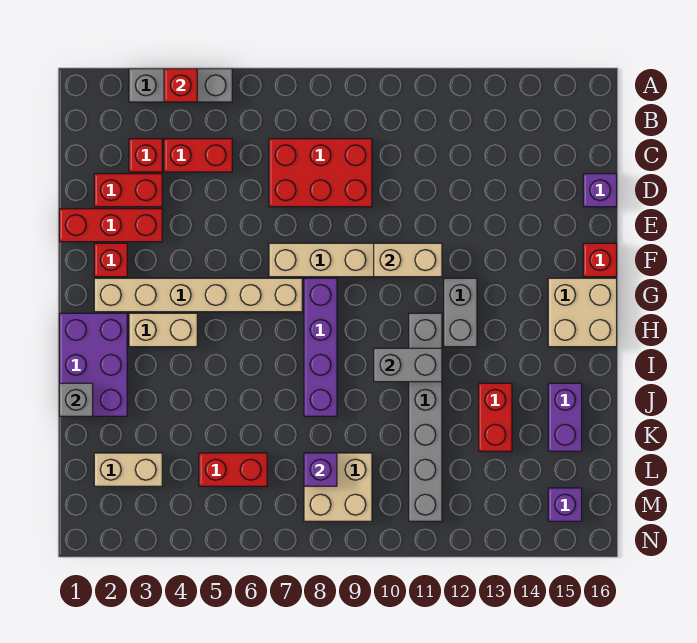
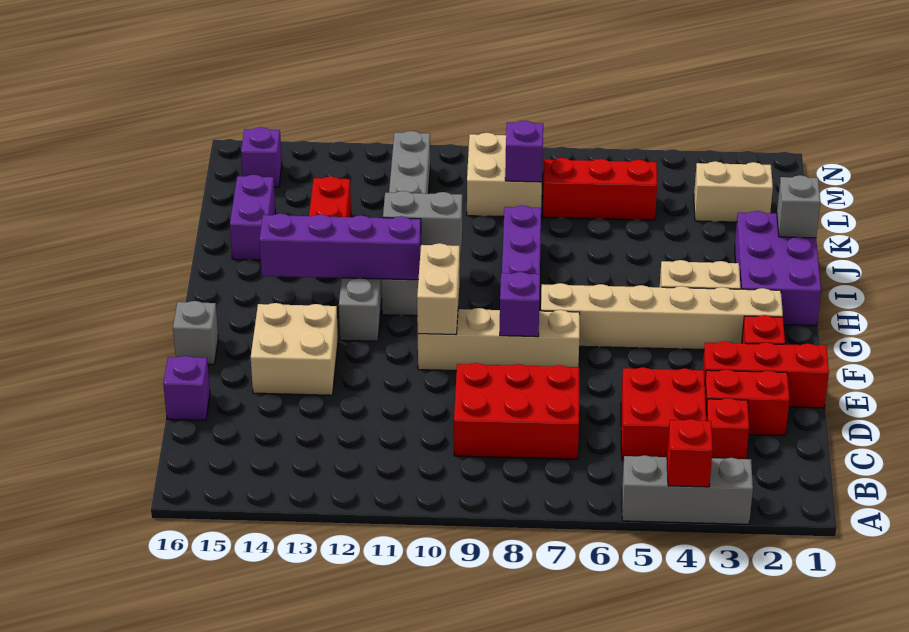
red 1x2 brick [164,139,232,172] -> red 2x2 brick [621,367,706,461]
none -> purple 1x1 brick [500,272,540,337]
tan 1x2 brick [374,243,442,277] -> tan 1x2 brick turned to [417,243,460,335]
red 1x1 brick [583,243,617,277] -> grey 1x1 brick [173,301,218,364]
tan 2x2 brick [548,278,617,347] -> tan 2x2 brick moved to [251,303,338,395]
none -> purple 1x4 brick [259,214,421,280]
red 1x2 brick [199,453,267,486] -> red 1x3 brick [543,158,657,220]

